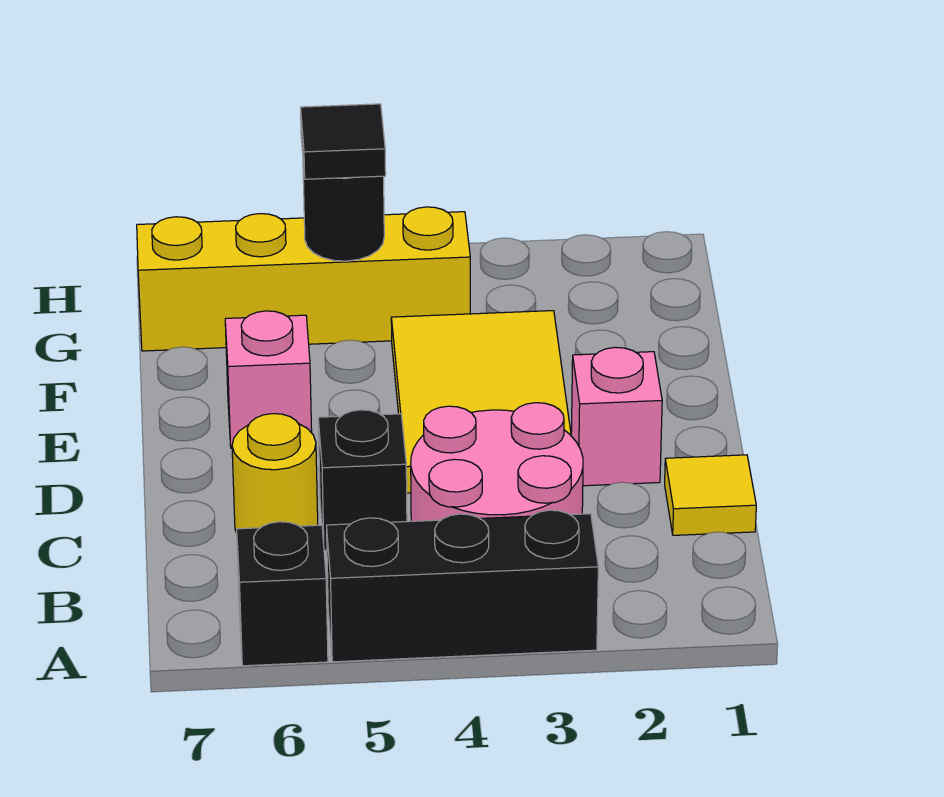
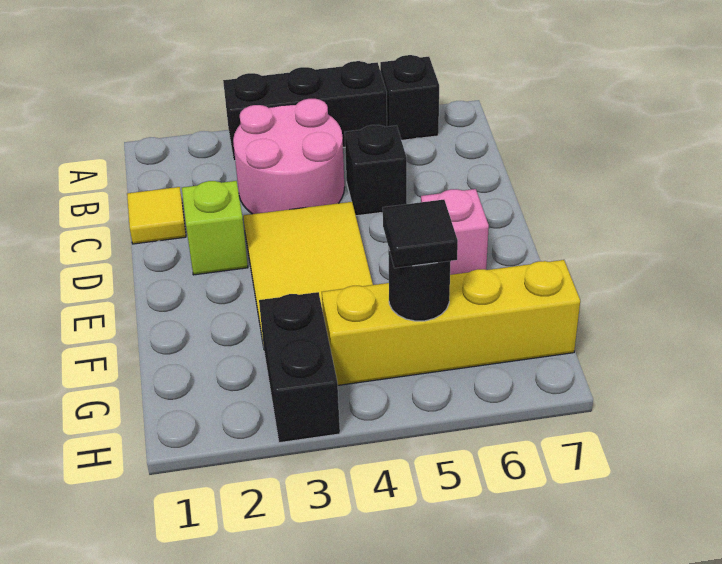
yellow 1x1 round brick [232,414,318,533] -> none
pink 1x1 brick [571,347,662,486] -> lime 1x1 brick [182,181,248,275]
none -> black 1x2 brick [259,292,340,443]

